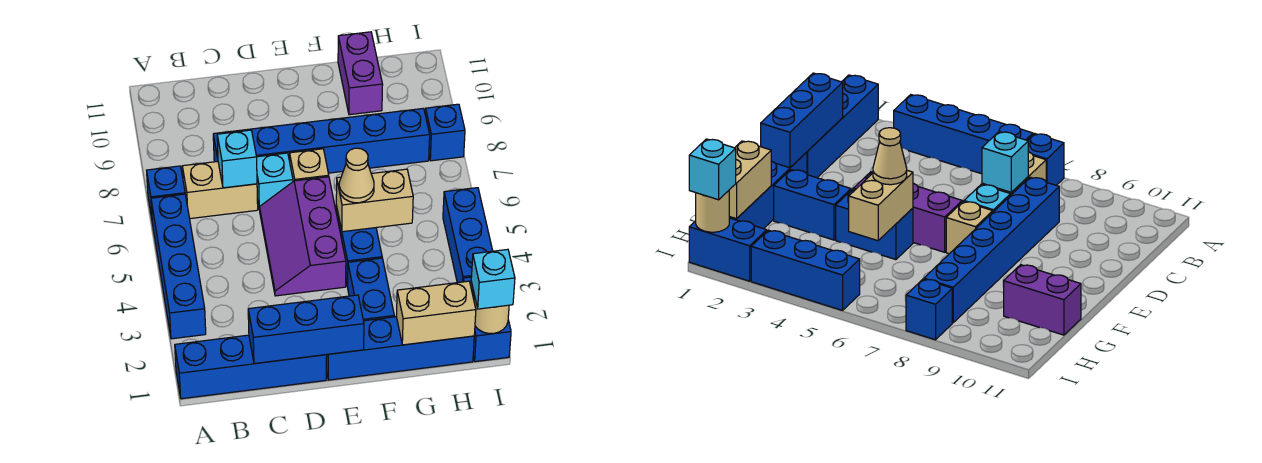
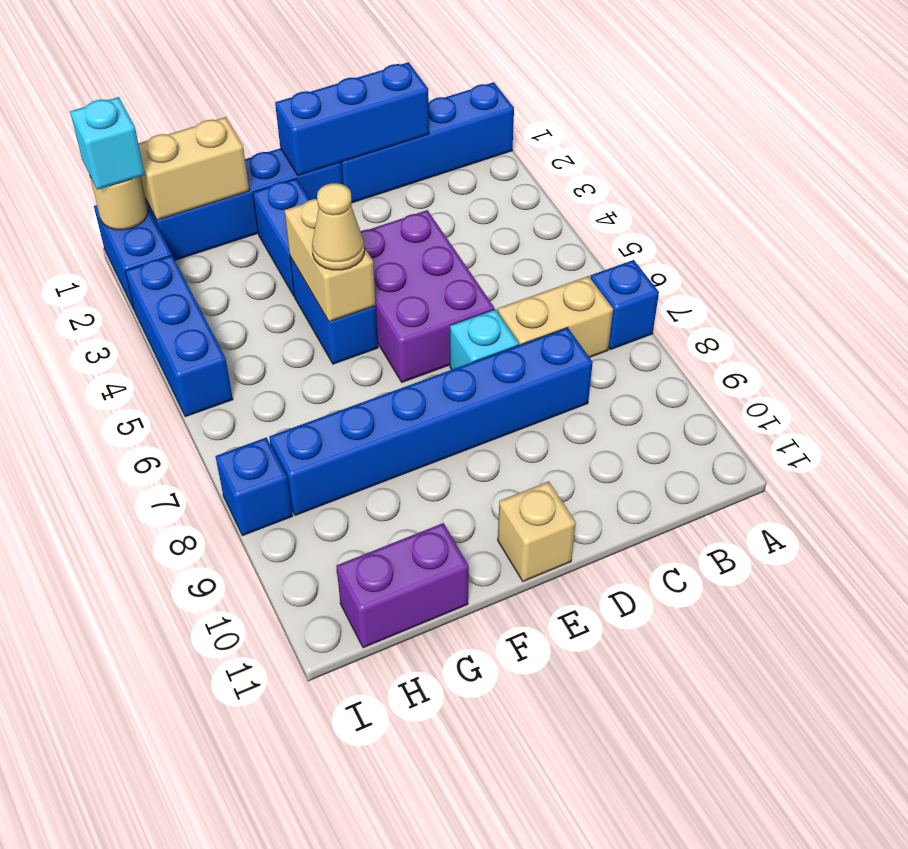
blue 1x4 brick [151,194,206,339] -> none
cyan 1x1 brick [217,130,257,188] -> none
purple 2x3 slope [260,177,346,296] -> purple 2x3 brick [361,210,494,382]
tan 1x1 brick [290,149,329,181] -> tan 1x1 brick moved to [498,481,576,581]
tan 1x2 brick [336,169,413,232] -> tan 1x2 brick turned to [285,199,376,322]
purple 1x2 brick [338,32,383,115] -> purple 1x2 brick turned to [336,523,469,648]

